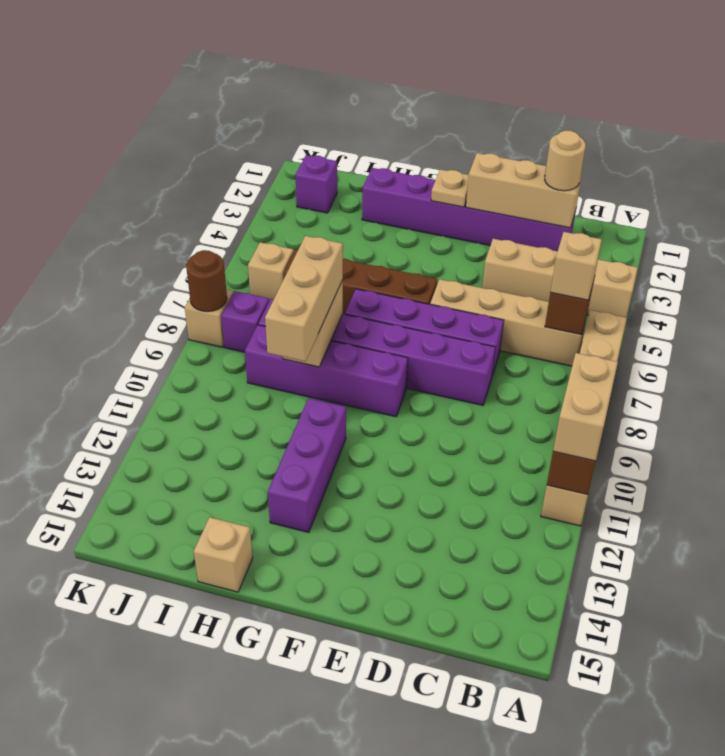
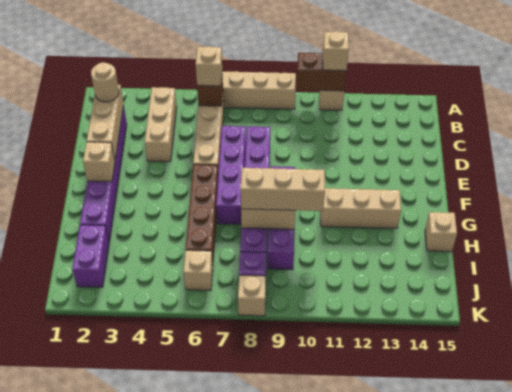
tan 1x4 brick [482,239,638,318] -> tan 1x3 brick [145,87,177,162]
tan 1x2 brick [553,353,618,461] -> tan 1x1 brick [323,31,349,71]
tan 1x1 plate [431,169,469,207] -> tan 1x1 brick [83,142,115,182]
purple 1x3 brick [268,398,346,532] -> tan 1x3 brick [321,188,401,228]
purple 1x1 brick [296,155,337,213] -> purple 1x2 brick [72,225,109,287]
brown 1x1 round brick [186,250,227,312] -> none

